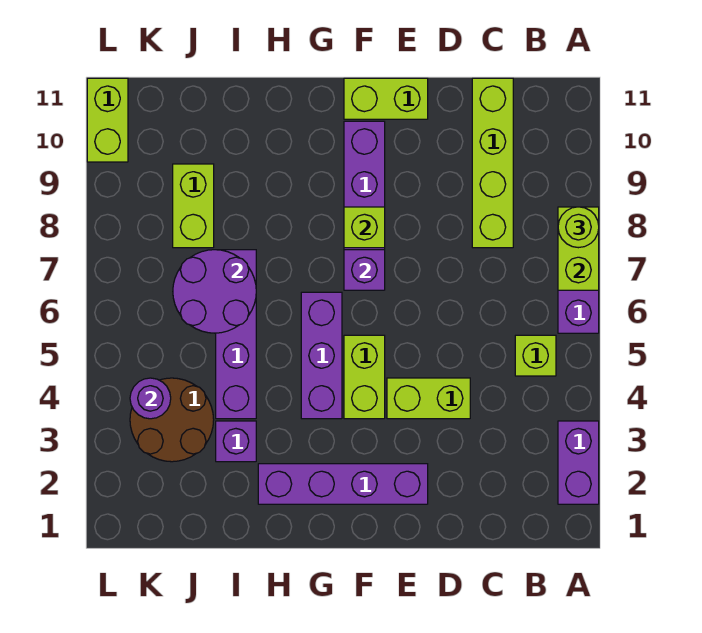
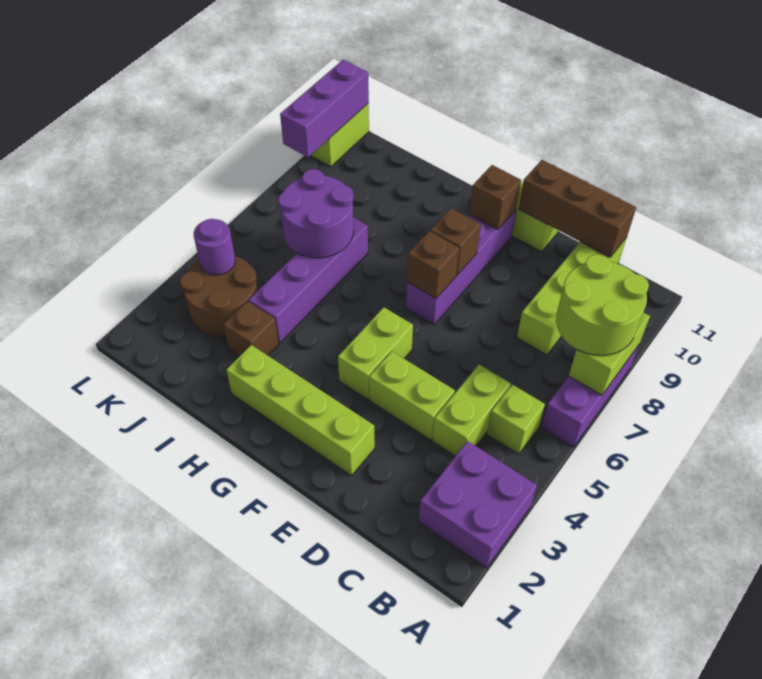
purple 1x2 brick [558,421,599,504] -> purple 2x2 brick [419,441,537,568]
lime 1x1 round brick [558,207,599,248] -> lime 2x2 round brick [556,254,649,355]
none -> brown 1x3 brick [519,160,636,257]
purple 1x4 brick [258,464,428,504] -> lime 1x4 brick [226,345,375,476]
purple 1x1 brick [344,250,385,290] -> brown 1x1 brick [407,231,459,298]
lime 1x1 brick [344,207,385,248] -> brown 1x1 brick [430,208,481,275]
none -> brown 1x1 brick [470,165,521,230]
purple 1x3 brick [301,292,342,419] -> purple 1x3 brick moved to [280,60,369,157]
purple 1x1 brick [216,421,256,462] -> brown 1x1 brick [223,301,279,356]
lime 1x2 brick [173,164,214,248] -> lime 1x2 brick moved to [432,365,511,456]

